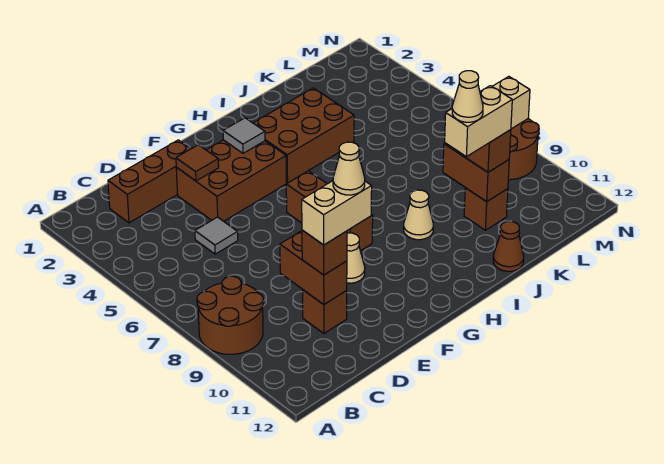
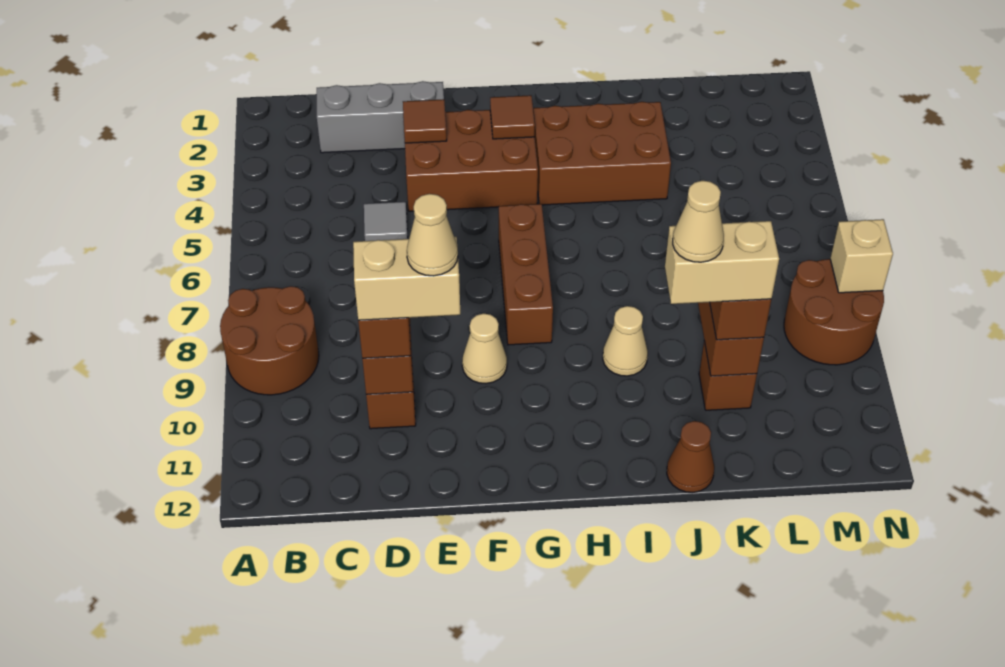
brown 1x3 brick [108,140,191,223] -> grey 1x3 brick [317,81,444,153]
grey 1x1 tile [223,118,265,153] -> brown 1x1 tile [490,95,535,139]

